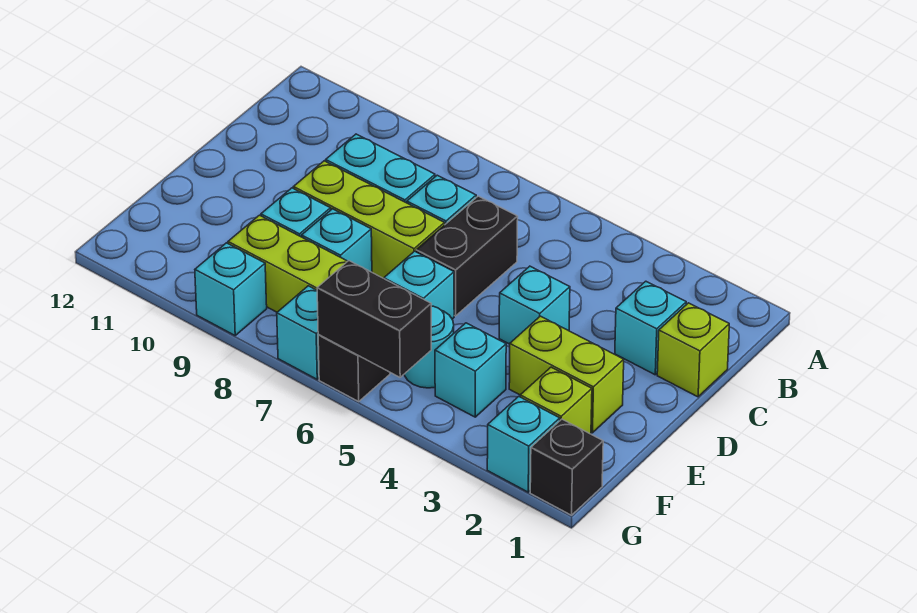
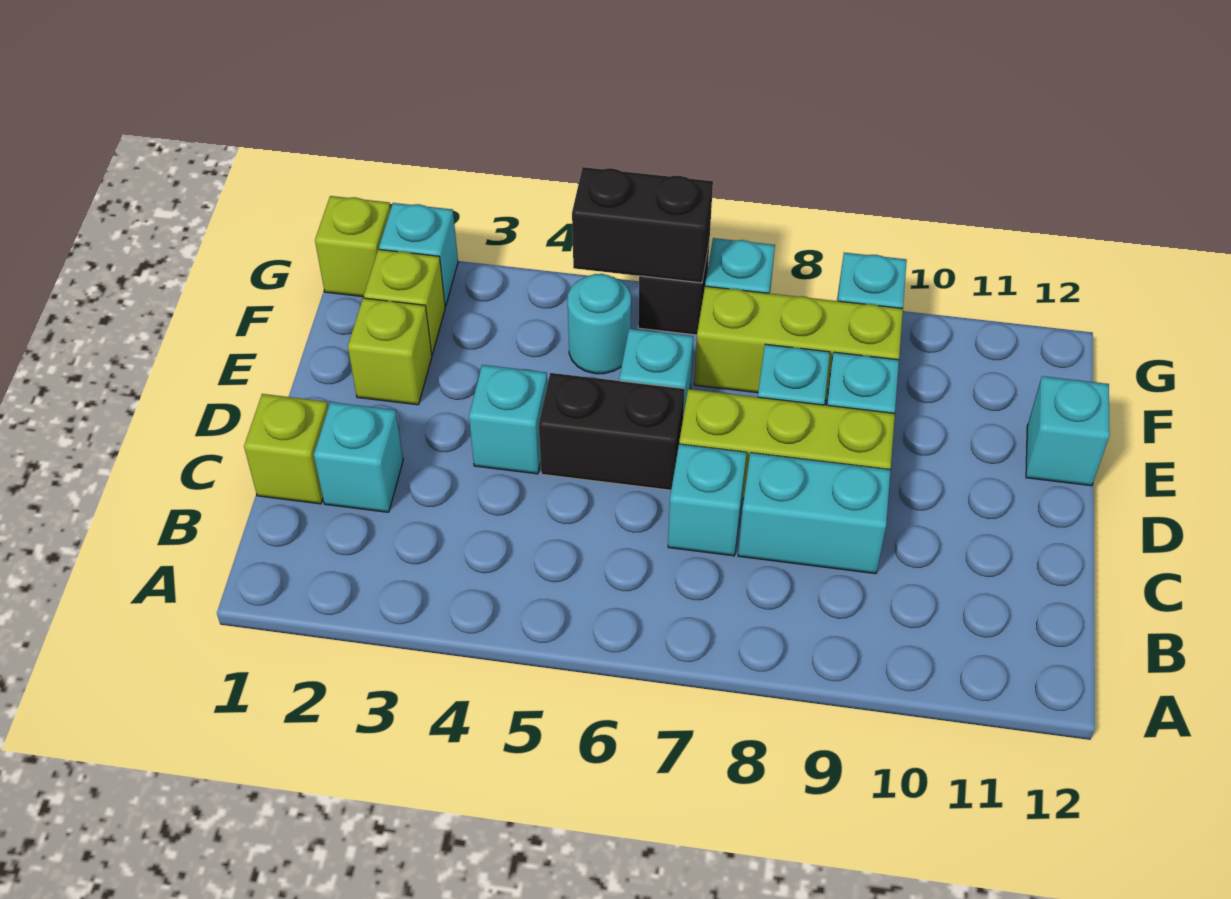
black 1x2 brick [416,196,518,316] -> black 1x2 brick turned to [539,373,685,490]
lime 1x2 brick [509,316,624,433] -> lime 1x1 brick [348,298,432,405]
cyan 1x1 brick [435,323,506,417] -> cyan 1x1 brick moved to [1026,376,1110,486]
black 1x1 brick [530,419,603,515] -> lime 1x1 brick [315,196,391,297]

